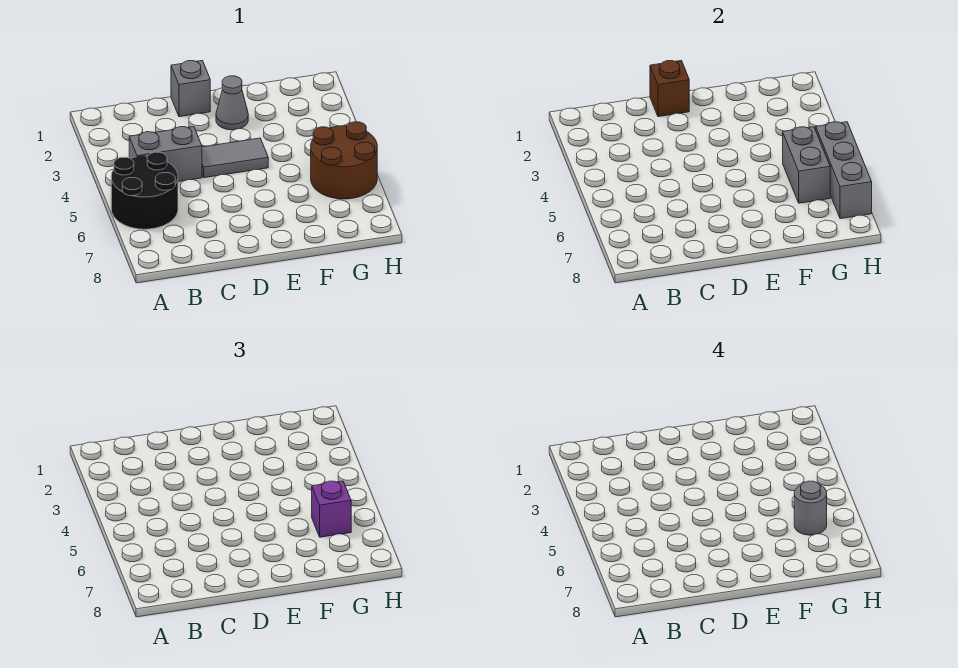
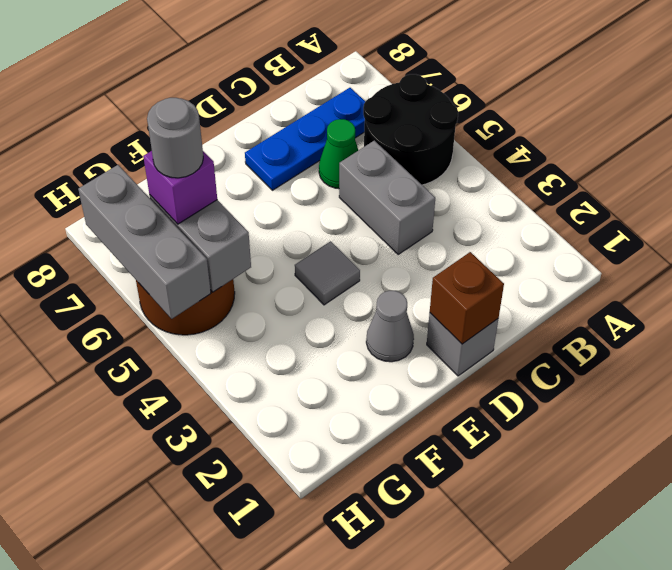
grey 1x2 brick [129,127,202,182] -> grey 1x2 brick turned to [339,141,435,254]
none -> blue 1x3 plate [245,88,366,190]
none -> green 1x1 cone [319,119,358,188]
grey 1x2 tile [202,138,268,178] -> grey 1x1 tile [295,241,360,305]

